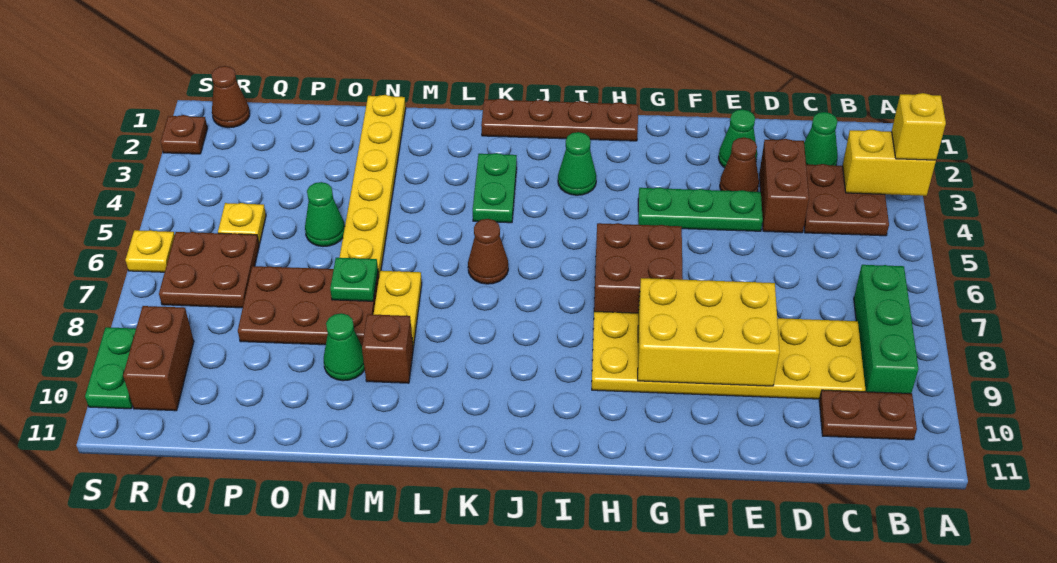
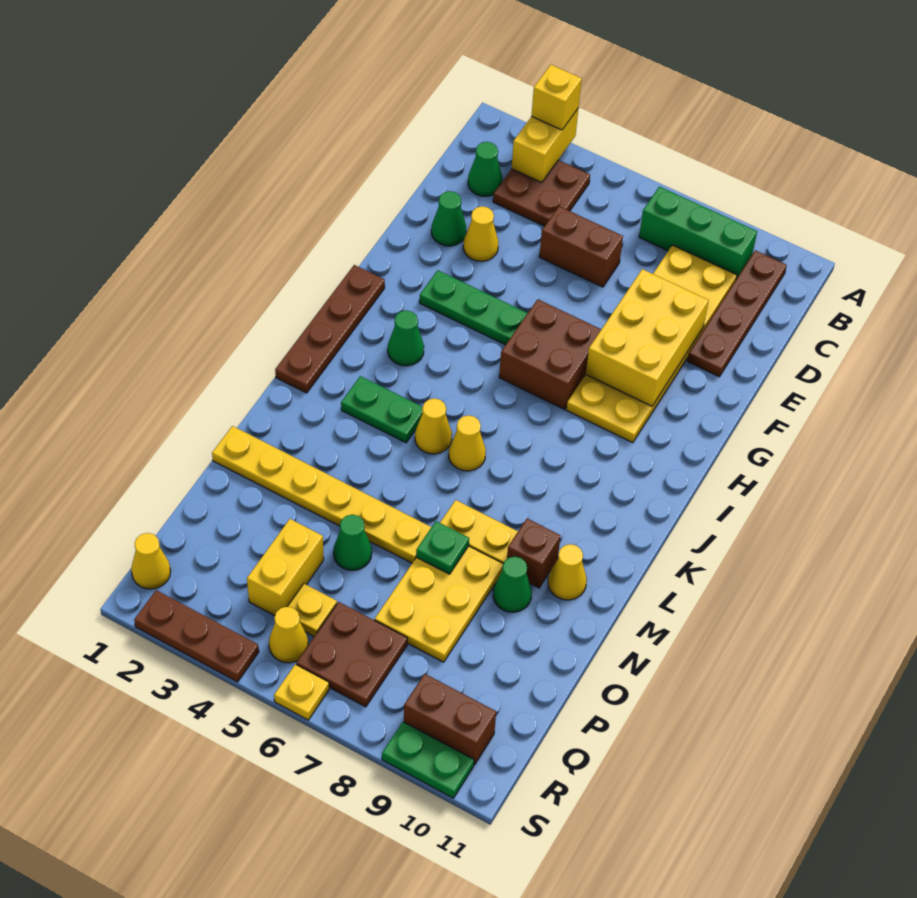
brown 1x2 plate [819,390,917,440] -> brown 1x4 plate [687,250,787,377]
brown 1x2 brick [759,139,809,233] -> brown 1x2 brick moved to [539,206,623,287]
brown 1x1 cone [720,138,759,192] -> yellow 1x1 cone [463,206,498,261]
green 1x3 plate [638,187,763,231] -> green 1x3 plate turned to [419,270,528,345]
none -> yellow 1x1 cone [415,398,452,454]
brown 1x1 cone [468,219,508,284] -> yellow 1x1 cone [449,415,486,471]
none -> yellow 1x1 cone [548,544,587,600]
brown 2x3 plate [238,266,379,345] -> yellow 2x3 plate [375,546,503,662]
none -> yellow 1x2 brick [247,519,324,616]
brown 1x1 cone [212,66,250,128] -> yellow 1x1 cone [131,533,171,589]
none -> yellow 1x1 cone [269,607,308,663]
brown 1x1 plate [161,115,207,154] -> brown 1x3 plate [134,590,259,682]

